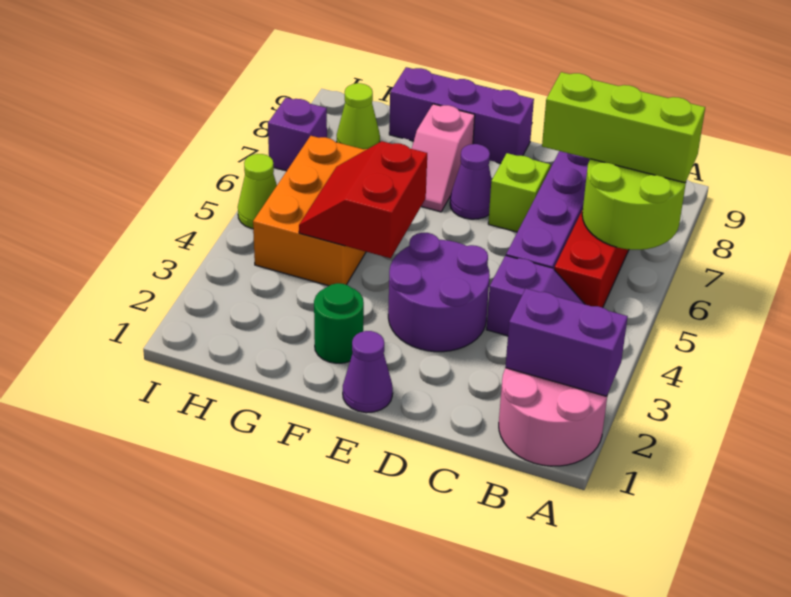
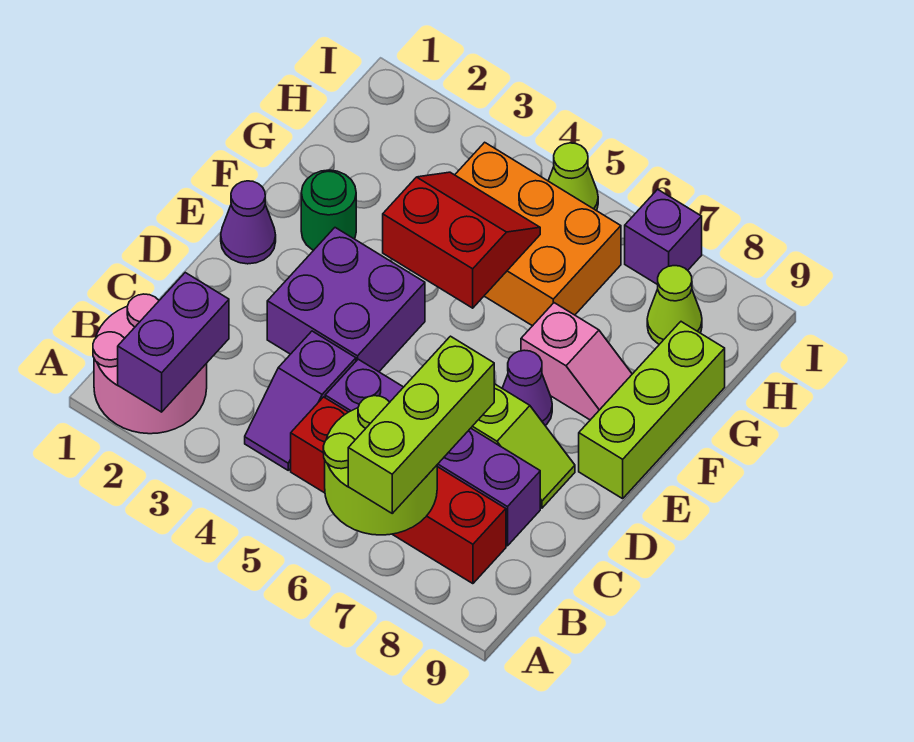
purple 2x2 round brick [388,233,490,352] -> purple 2x2 brick [267,228,425,372]
purple 1x3 brick [389,67,534,163] -> lime 1x3 brick [579,322,725,499]
pink 1x2 slope [412,104,475,212] -> pink 1x2 slope turned to [521,303,632,420]

